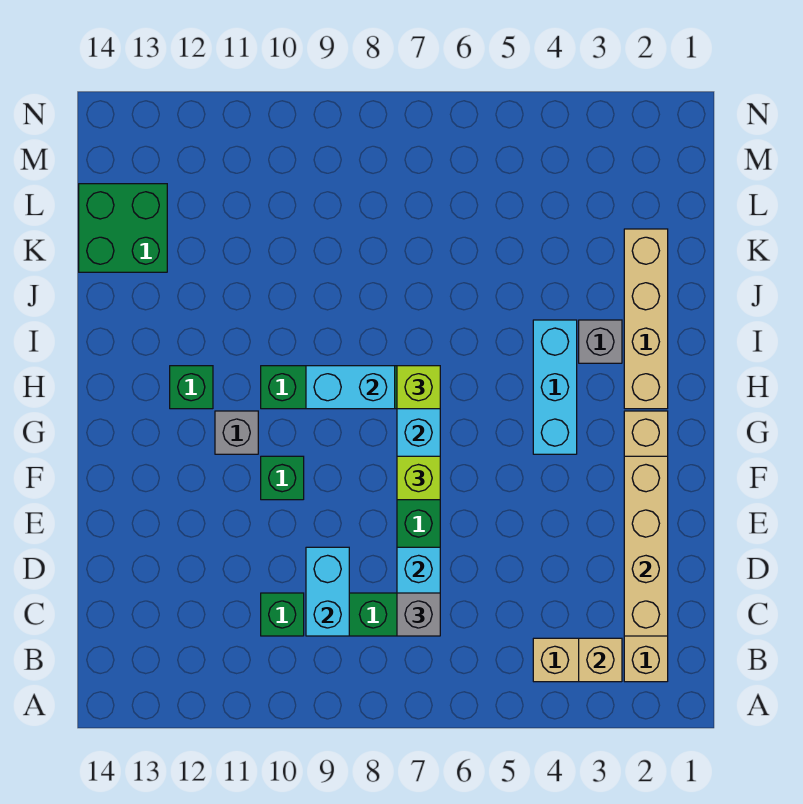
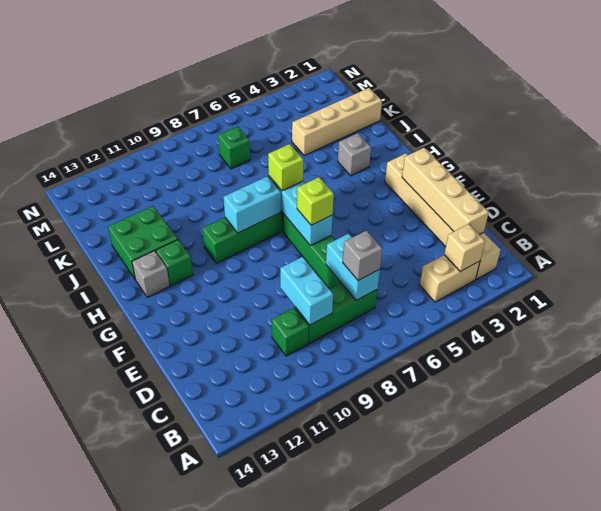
green 1x1 brick [261,456,304,500] -> green 1x1 brick moved to [218,126,250,169]
cyan 1x3 brick [533,320,577,454] -> none
grey 1x1 brick [215,411,258,454] -> grey 1x1 brick moved to [132,251,170,297]
tan 1x4 brick [624,229,668,409] -> tan 1x4 brick turned to [292,88,382,156]
green 2x2 brick [79,184,167,272] -> green 2x2 brick moved to [108,206,178,279]

